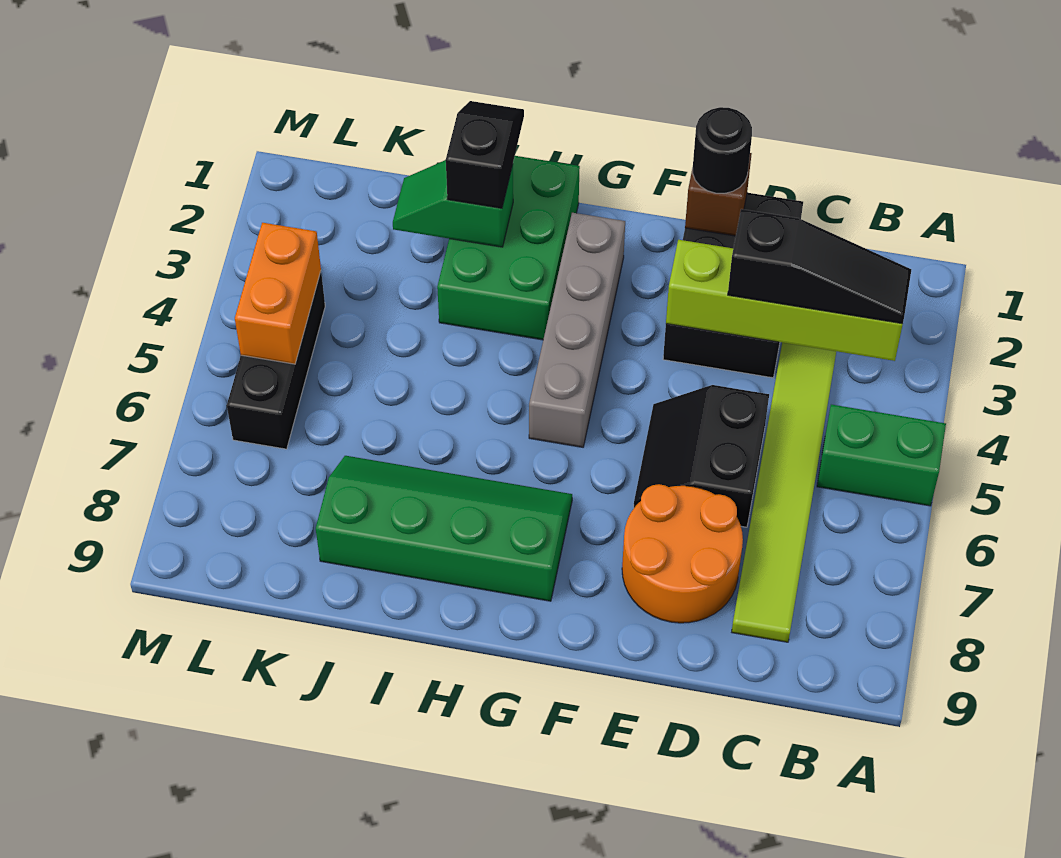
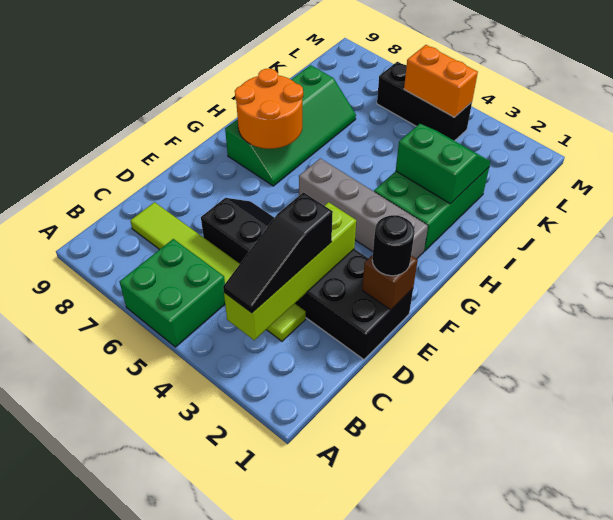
green 1x2 brick [817,405,946,506] -> green 2x2 brick [119,239,225,347]
orange 2x2 round brick [622,484,743,623] -> orange 2x2 round brick moved to [235,69,303,149]
green 2x3 brick [437,156,580,340] -> green 2x3 brick turned to [374,168,489,251]
black 1x2 slope [446,101,524,208] -> none
green 1x2 slope [393,160,513,247] -> green 2x2 slope [396,124,491,204]

